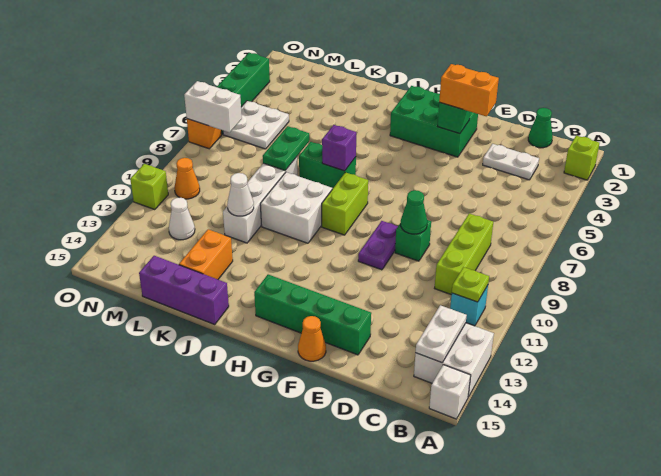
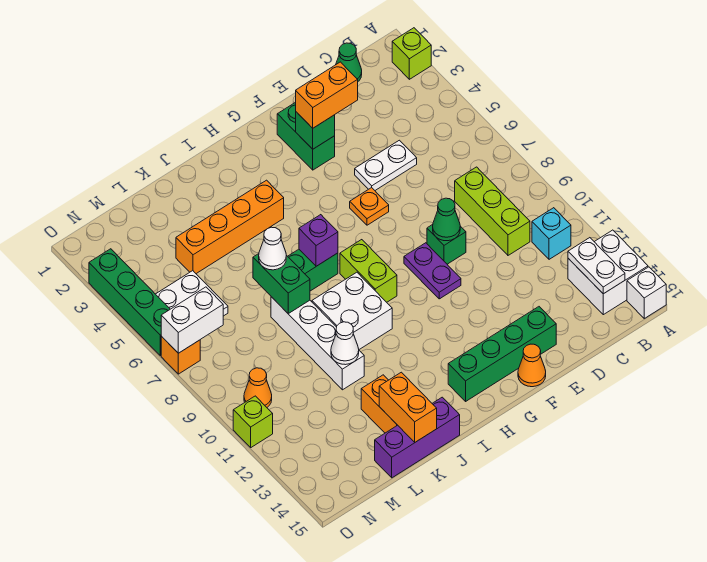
lime 1x1 plate [452,267,489,302] -> none
white 1x2 plate [483,144,539,180] -> white 1x2 plate moved to [355,140,417,190]
green 2x3 brick [390,86,478,157] -> green 1x2 brick [277,102,335,170]
none -> orange 1x1 plate [350,188,389,225]
none -> orange 1x4 brick [176,180,284,274]
green 1x2 plate [263,126,309,170] -> green 1x2 brick [253,254,310,313]
none -> orange 1x2 brick [379,372,437,442]
white 1x1 cone [169,198,195,240] -> white 1x1 cone moved to [259,227,286,270]

